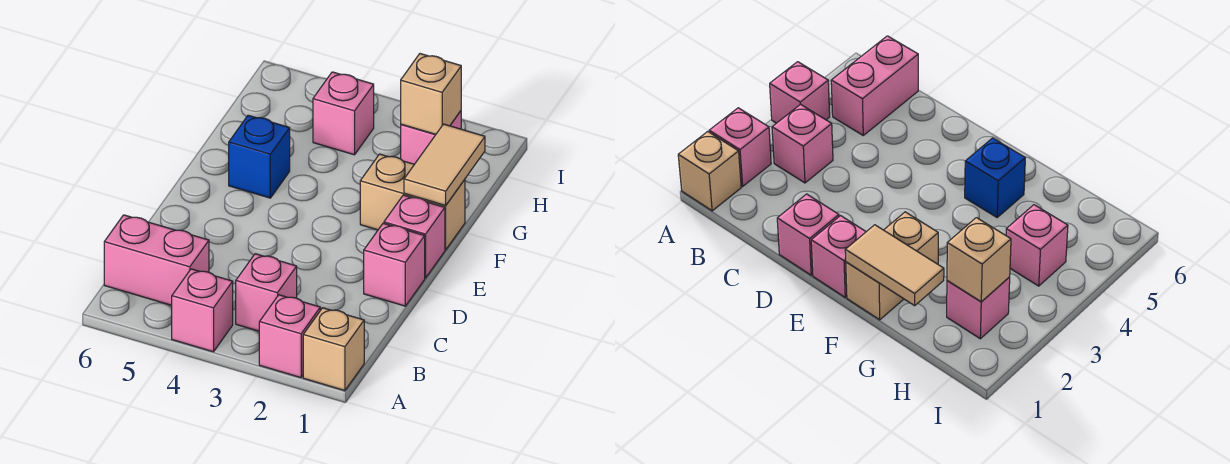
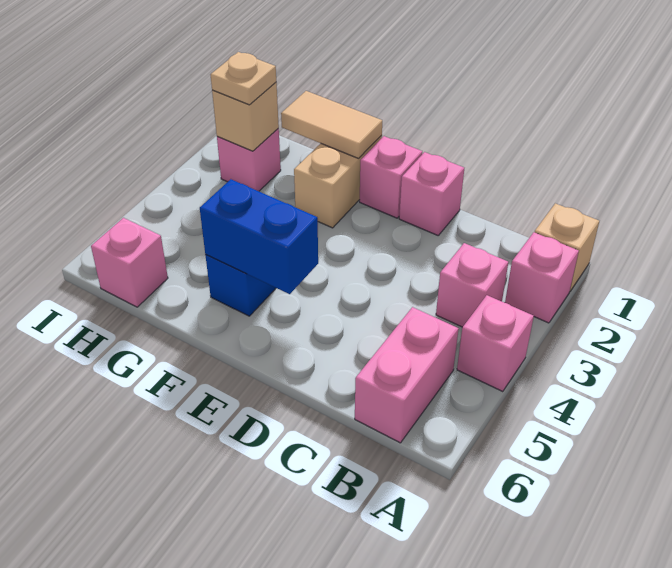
none -> blue 1x2 brick [200,179,318,294]
none -> tan 1x1 plate [211,52,276,105]
pink 1x1 brick [313,72,374,155] -> pink 1x1 brick moved to [91,218,168,307]

